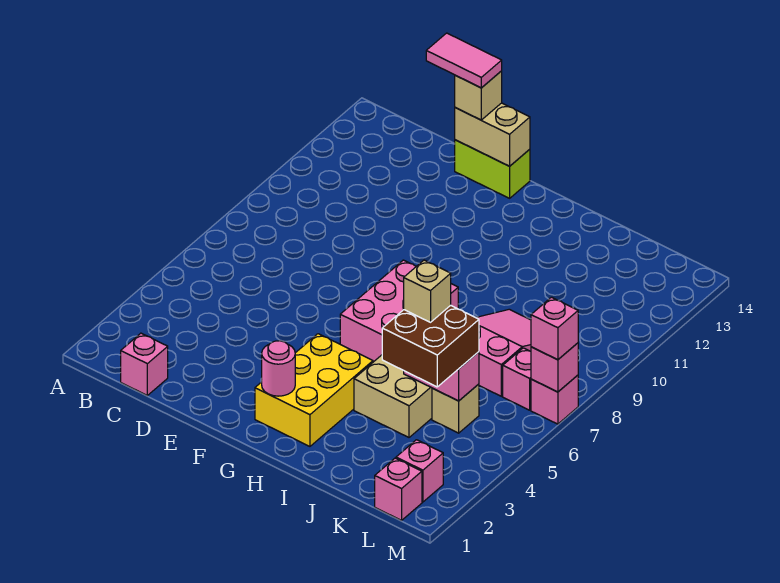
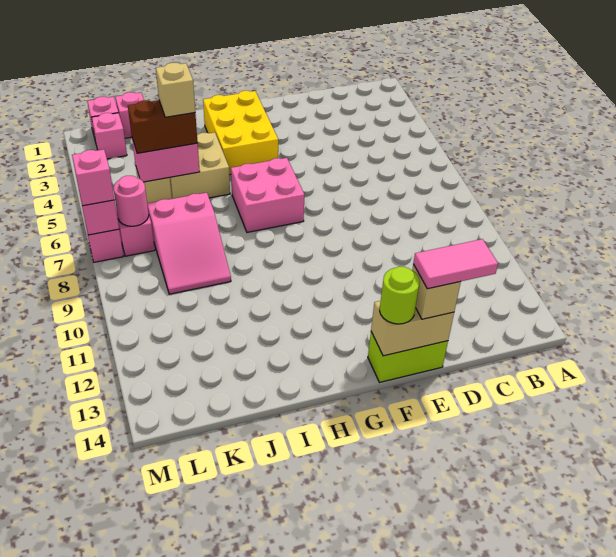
pink 1x1 brick [121,333,168,395] -> pink 1x1 brick moved to [115,92,144,138]
none -> lime 1x1 round brick [380,267,420,324]
pink 1x1 round brick [262,341,295,396] -> pink 1x1 round brick moved to [114,176,149,226]
pink 2x3 brick [340,260,458,362] -> pink 2x2 brick [231,158,304,232]
brown 2x2 brick [382,305,479,387] -> brown 1x2 brick [128,100,198,153]

